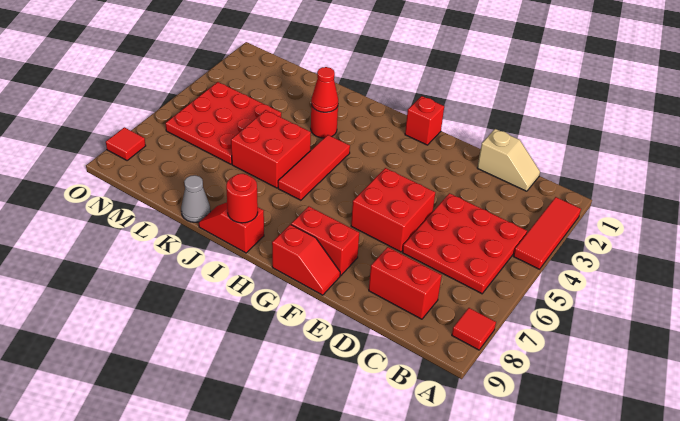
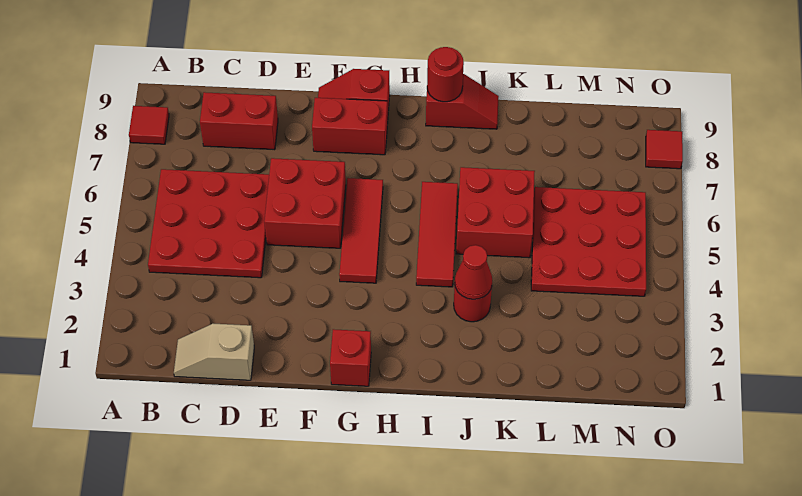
red 1x3 tile [513,197,581,269] -> red 1x3 tile moved to [339,178,383,283]
grey 1x1 cone [181,175,210,222] -> none

